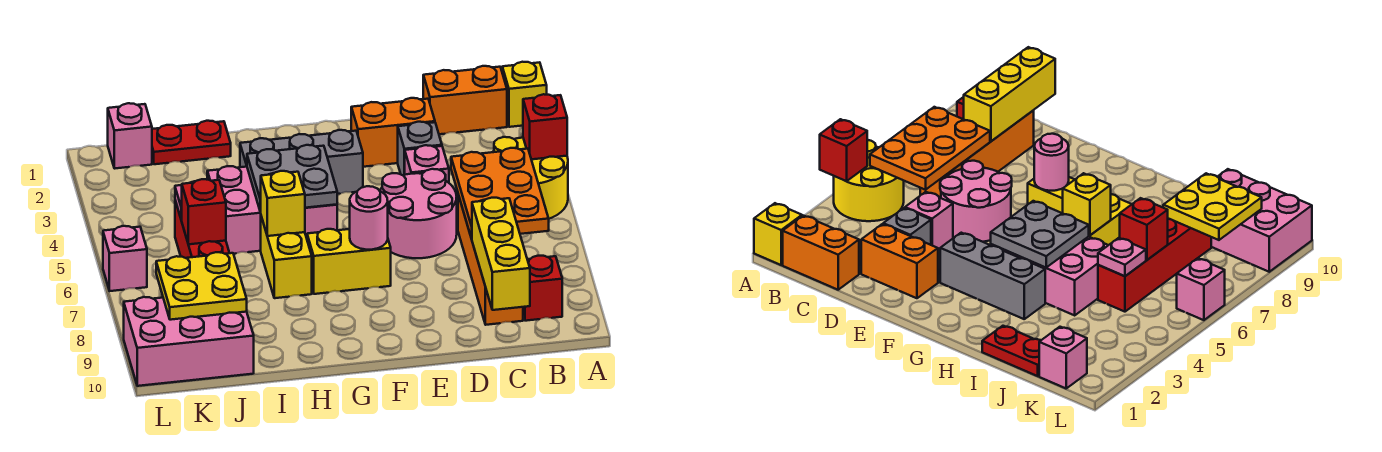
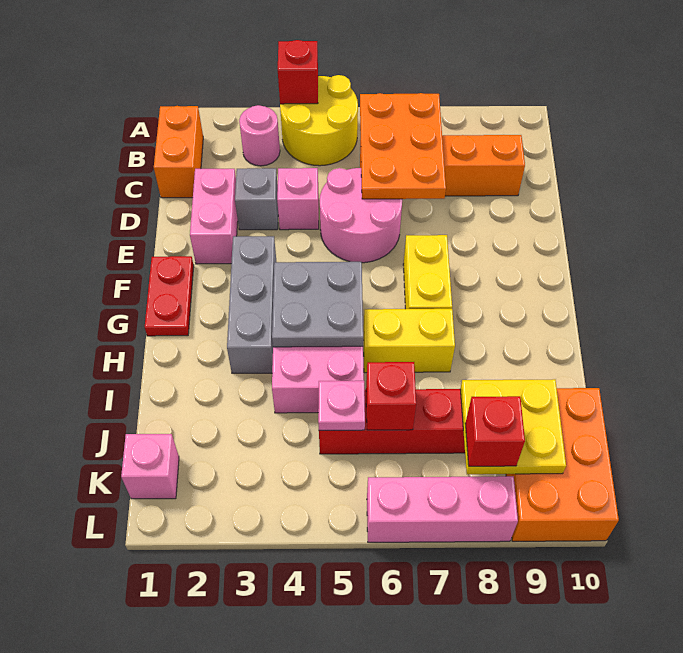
yellow 1x1 brick [502,62,547,127] -> none
orange 2x3 plate [451,148,549,239] -> orange 2x3 plate turned to [360,93,446,199]
red 1x1 brick [523,256,562,321] -> red 1x1 brick moved to [465,396,525,466]
yellow 1x3 brick [472,198,530,310] -> none
orange 1x2 brick [351,98,435,167] -> pink 1x2 brick [190,169,238,264]
pink 1x1 round brick [350,186,388,250] -> pink 1x1 round brick moved to [239,105,280,166]
yellow 1x1 brick [261,171,305,236] -> none
red 1x2 plate [152,121,231,164] -> red 1x2 plate moved to [145,256,194,336]
pink 2x3 brick [124,297,254,386] -> orange 2x3 brick [506,388,619,541]
pink 1x1 brick [103,226,147,291] -> pink 1x3 brick [367,476,518,542]

